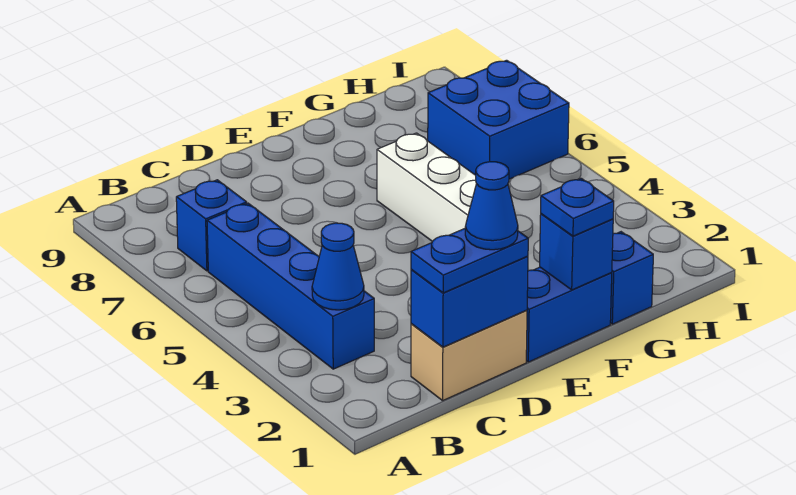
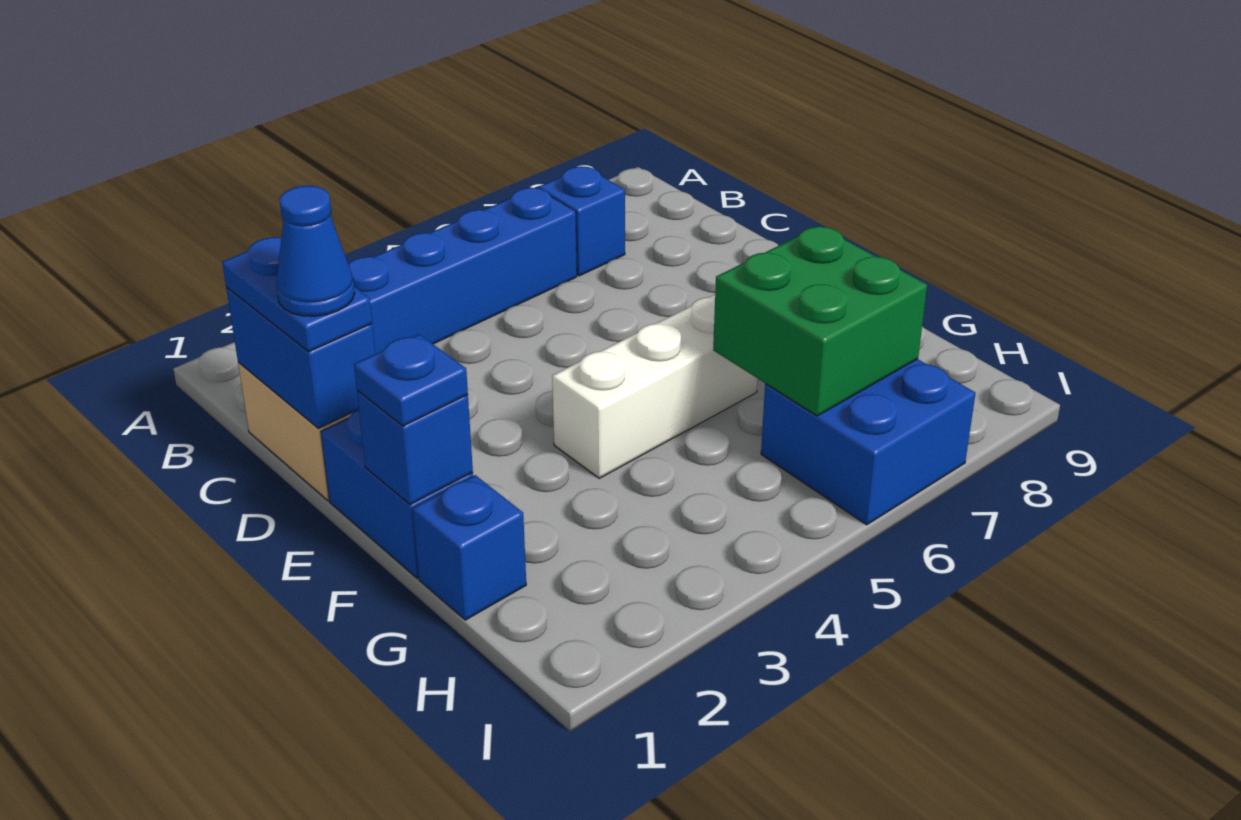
blue 1x1 cone [312,223,364,310] -> none
none -> green 2x2 brick [713,226,927,416]

